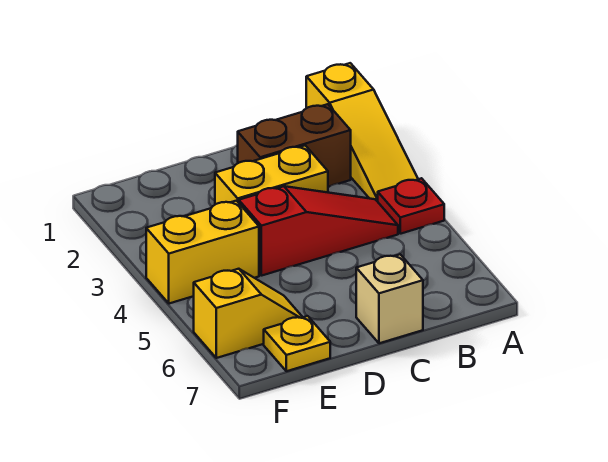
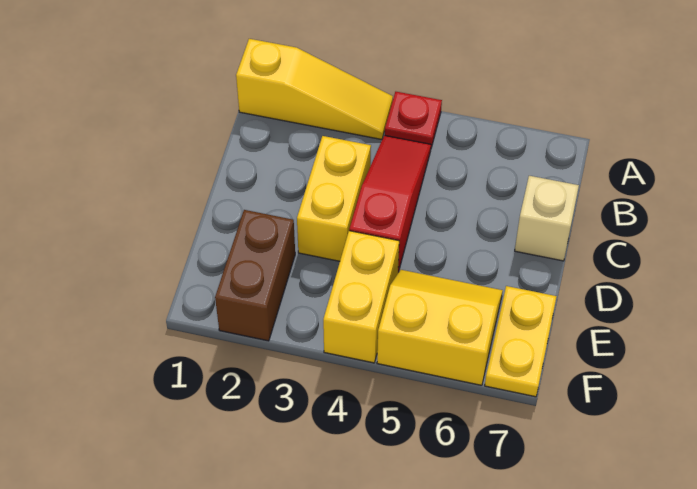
brown 1x2 brick [238,104,351,187] -> brown 1x2 brick moved to [215,210,295,341]
yellow 1x2 slope [194,269,303,358] -> yellow 2x2 slope [377,270,503,385]
yellow 1x1 plate [264,316,330,371] -> yellow 1x2 plate [485,286,557,397]

